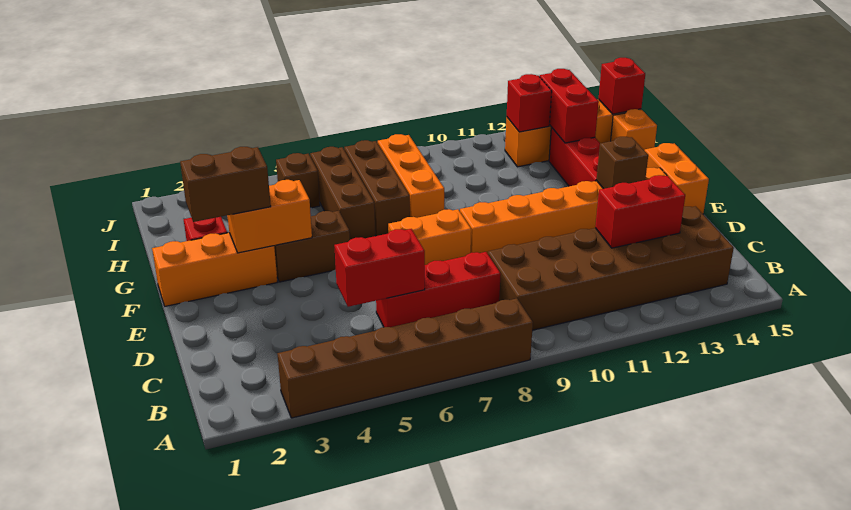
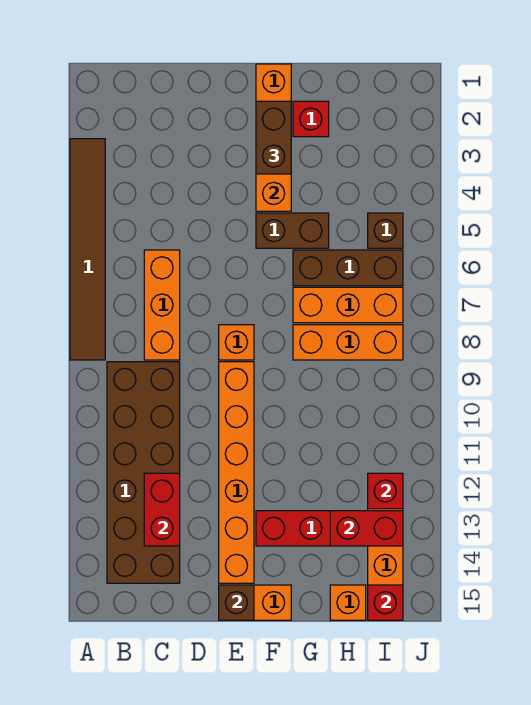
brown 1x6 brick [277,298,533,418] -> brown 1x6 tile [70,139,105,360]
red 1x2 brick [334,229,425,307] -> none
red 1x3 brick [376,252,501,327] -> orange 1x3 brick [144,250,180,360]
orange 1x2 brick [388,209,471,265] -> orange 1x1 brick [219,325,254,360]
brown 1x1 brick [596,137,648,189] -> brown 1x1 brick moved to [219,585,254,620]
brown 1x2 brick [274,211,350,282] -> brown 1x2 brick turned to [256,213,329,248]
brown 1x3 brick [344,140,410,236] -> orange 1x3 brick [293,287,403,323]

